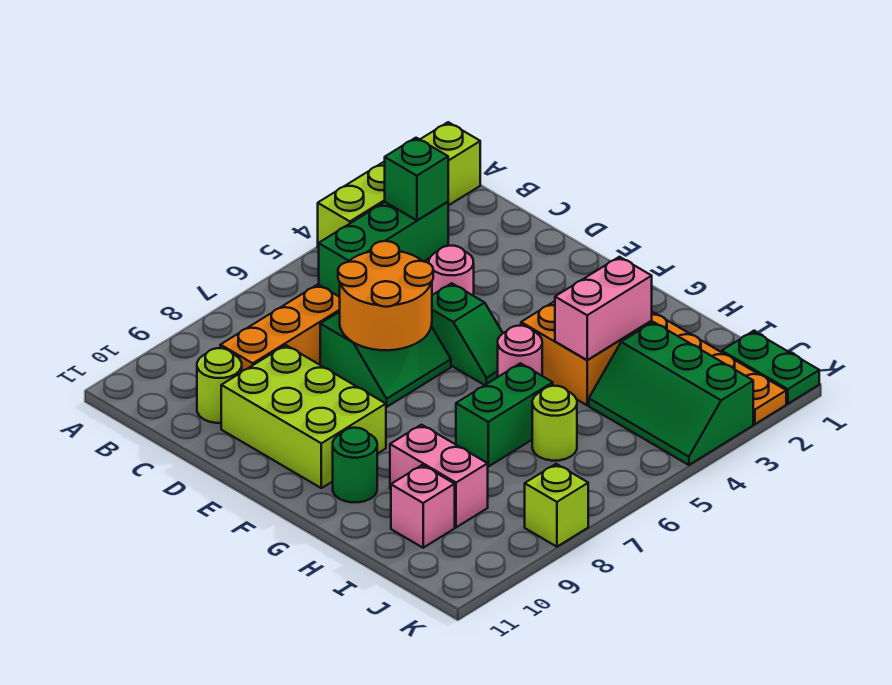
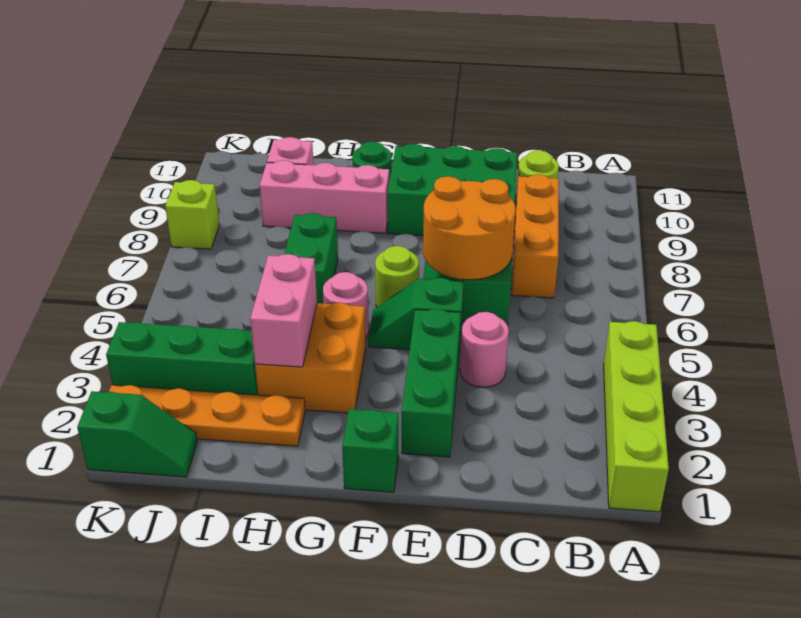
green 1x3 brick [319,202,448,297] -> green 1x3 brick moved to [401,309,461,457]
green 1x1 brick [385,138,448,220] -> green 1x1 brick moved to [342,409,399,492]
lime 2x3 brick [221,345,386,488] -> green 2x3 brick [387,144,517,236]
pink 1x2 brick [390,425,488,527] -> pink 1x3 brick [260,160,390,233]
lime 1x1 round brick [532,386,577,461] -> lime 1x1 round brick moved to [375,246,419,307]
green 1x2 plate [722,331,819,404] -> green 1x2 slope [77,391,197,477]

